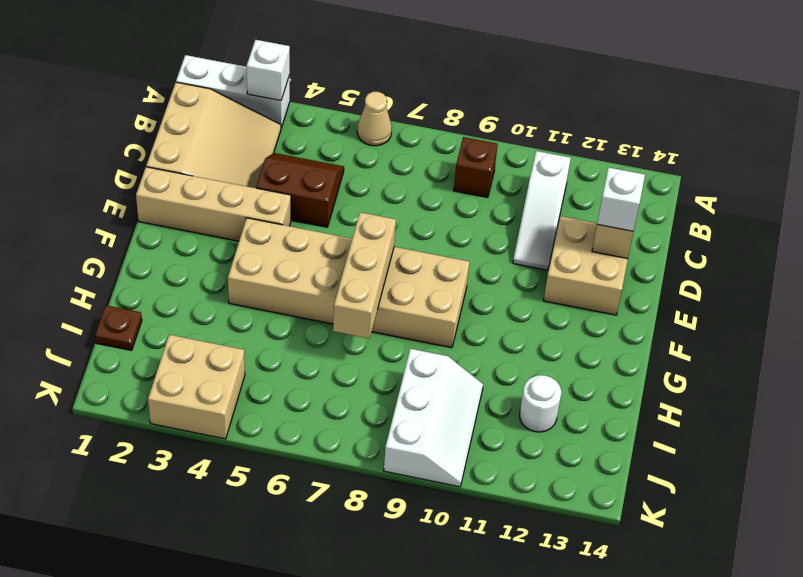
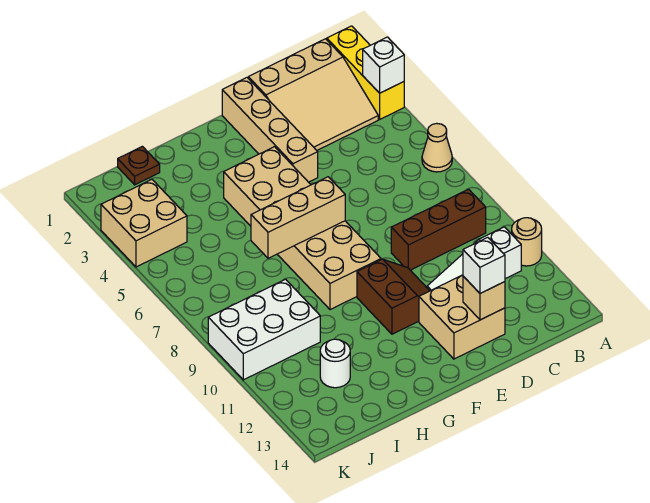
white 1x3 brick [176,55,290,128] -> yellow 1x3 brick [327,26,404,119]
none -> tan 1x1 round brick [512,218,542,266]
brown 1x1 brick [454,137,498,198] -> brown 1x3 brick [391,189,486,270]
brown 2x2 slope [256,153,344,227] -> brown 2x2 slope moved to [357,259,430,334]
white 2x3 slope [384,349,483,487] -> white 2x3 brick [208,279,320,380]

